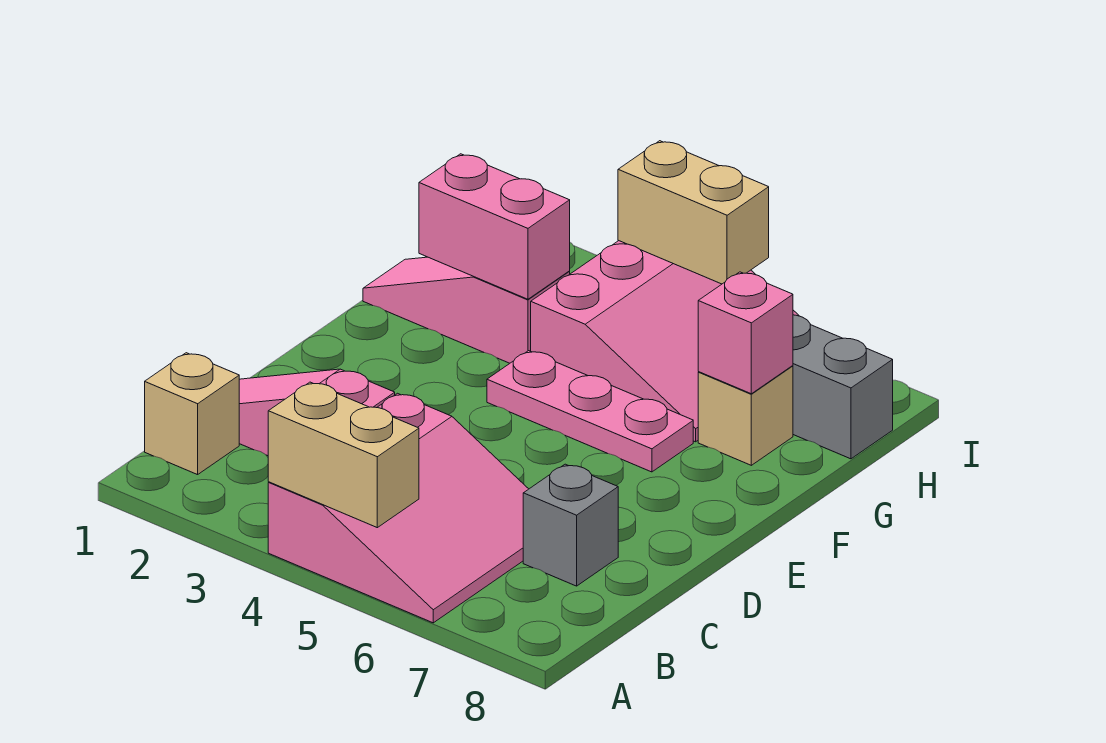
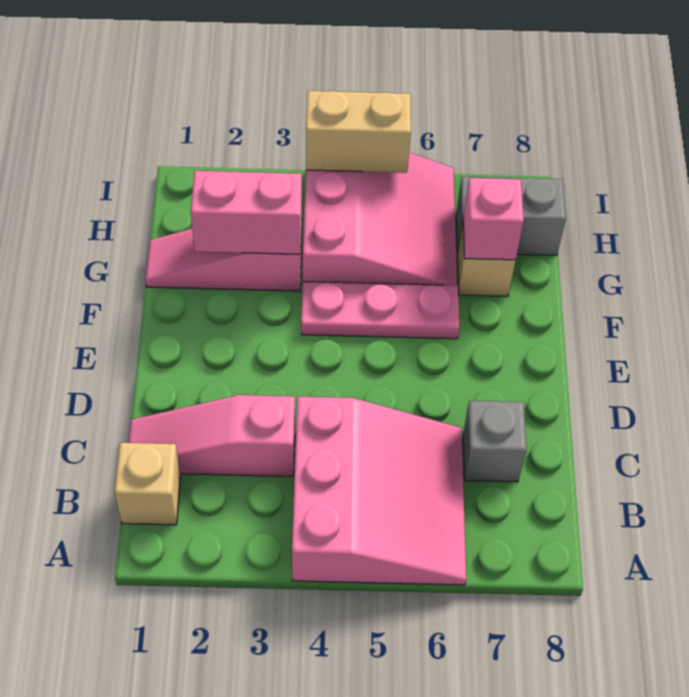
tan 1x2 brick [268,382,419,528] -> none

